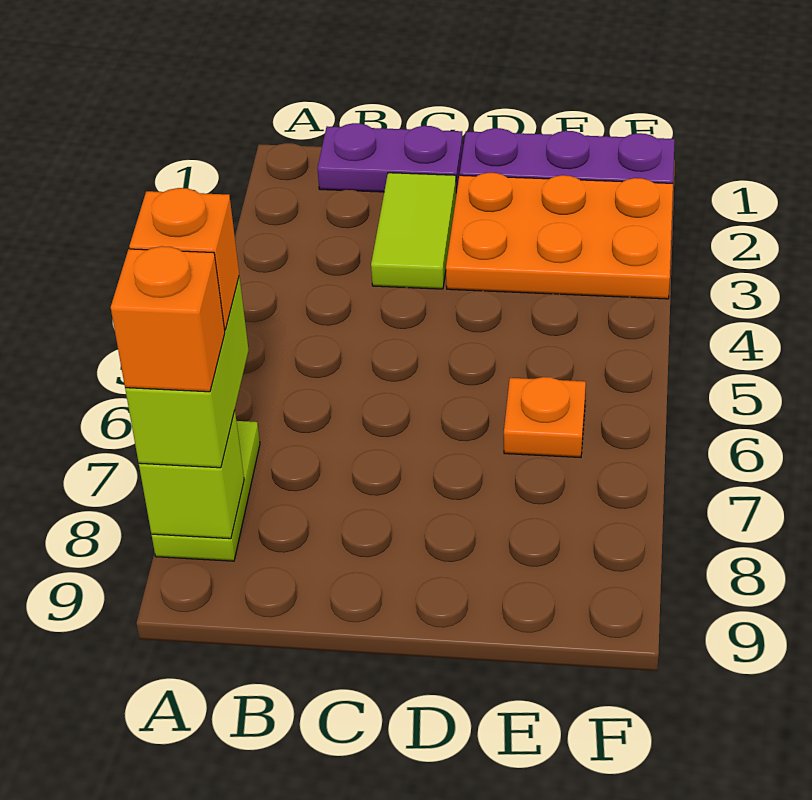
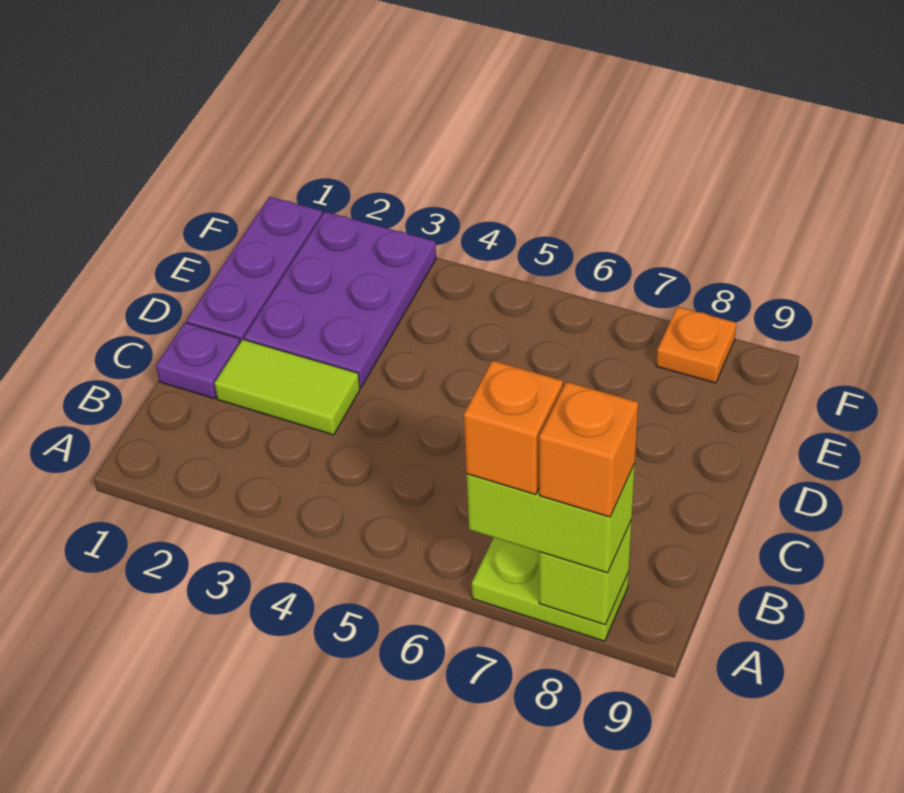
purple 1x2 plate [317,123,463,194] -> purple 1x1 plate [156,323,240,399]
orange 2x3 plate [446,173,673,299] -> purple 2x3 plate [244,212,436,387]
orange 1x1 plate [504,377,586,458] -> orange 1x1 plate moved to [656,307,736,383]

